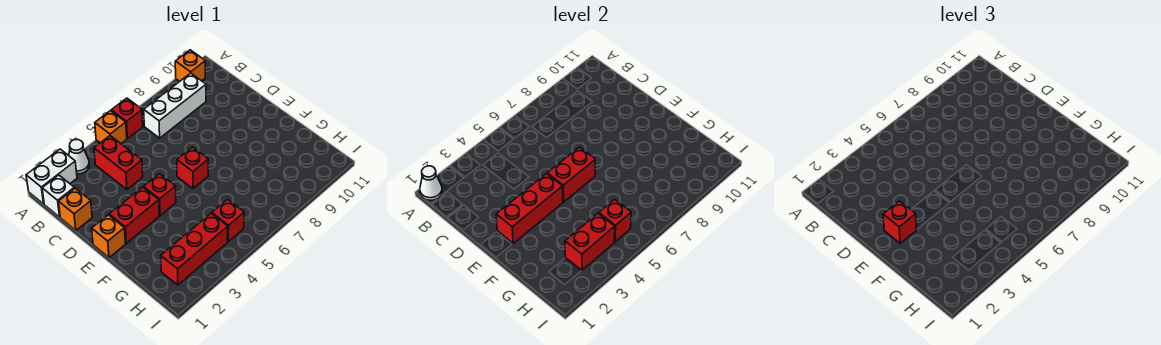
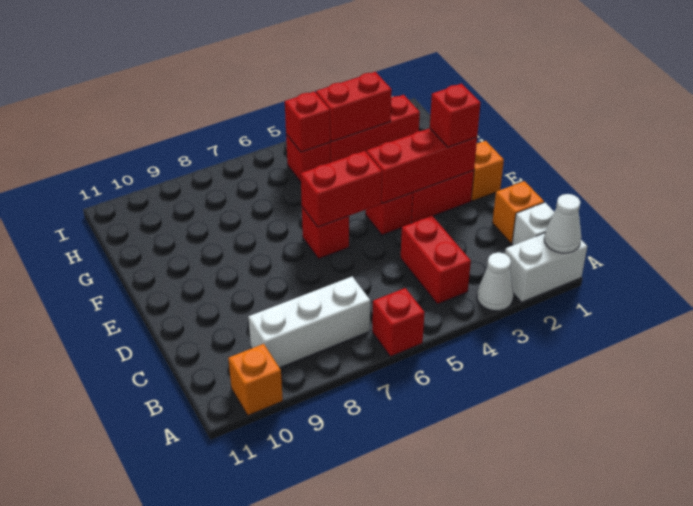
orange 1x1 brick [95,111,127,144] -> none

